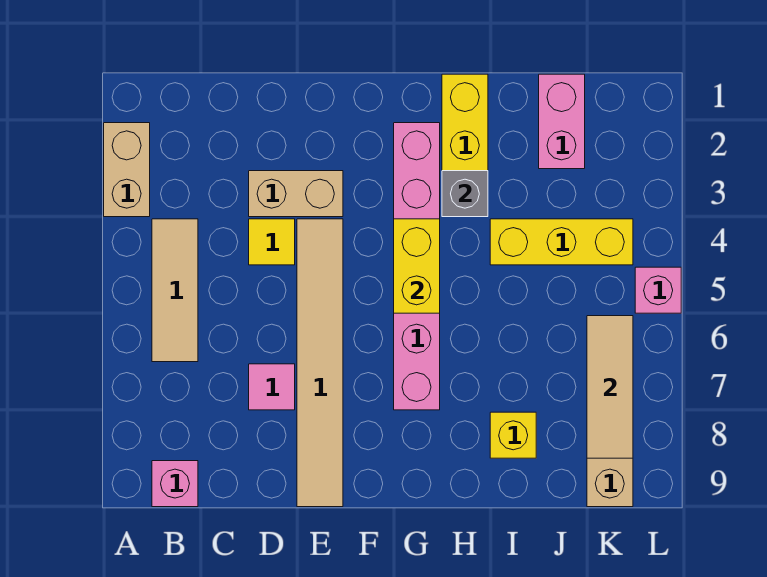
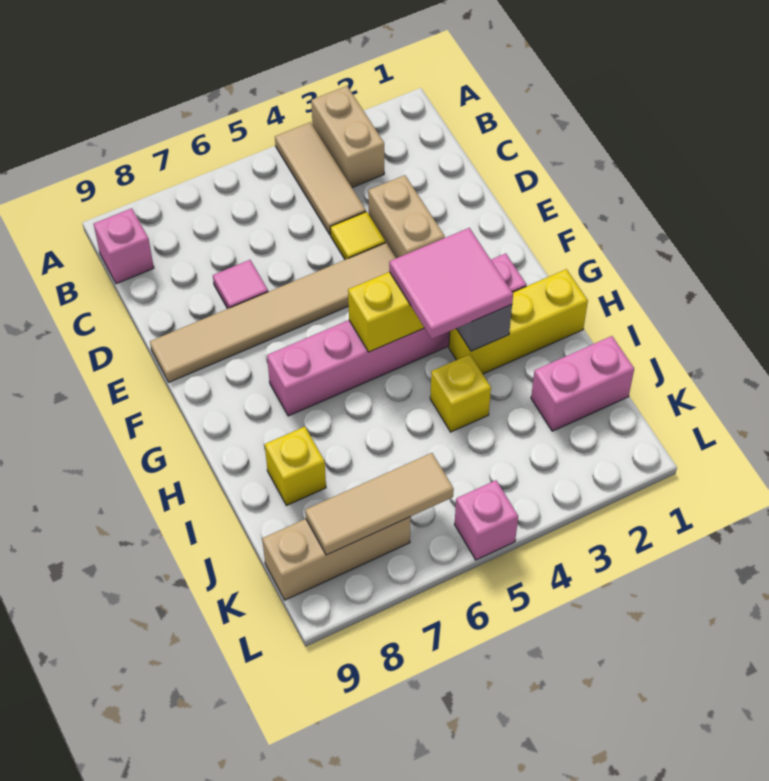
tan 1x2 brick [104,123,150,217] -> tan 1x2 brick turned to [311,86,384,187]
tan 1x3 tile [152,219,198,362] -> tan 1x3 tile turned to [275,122,366,235]
none -> pink 2x2 tile [389,228,513,339]
yellow 1x3 brick [490,219,633,265] -> yellow 1x1 brick [430,354,491,432]

